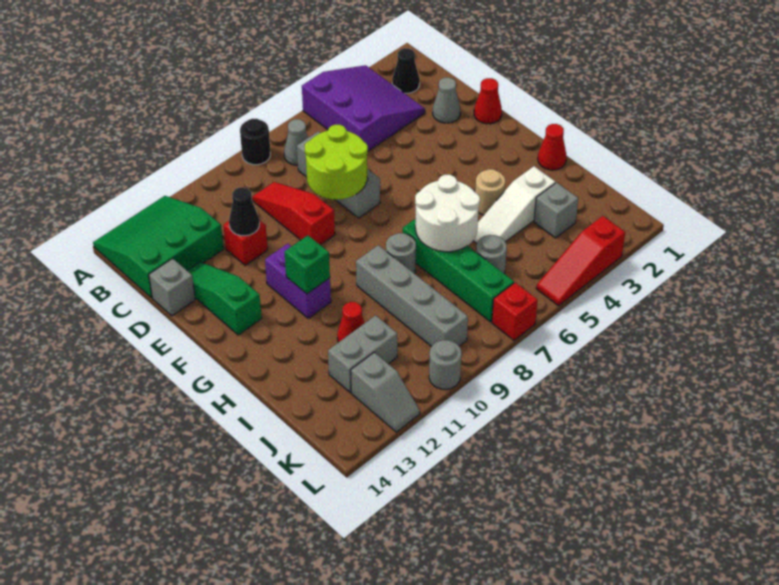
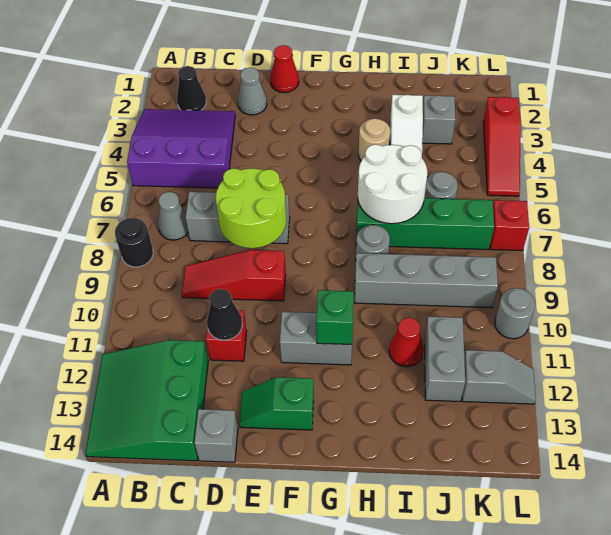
green 1x3 slope [187,262,262,335] -> green 1x2 slope [239,377,314,430]
purple 1x2 brick [265,244,331,318] -> grey 1x2 brick [280,312,352,365]
red 1x1 cone [538,124,566,170] -> none

